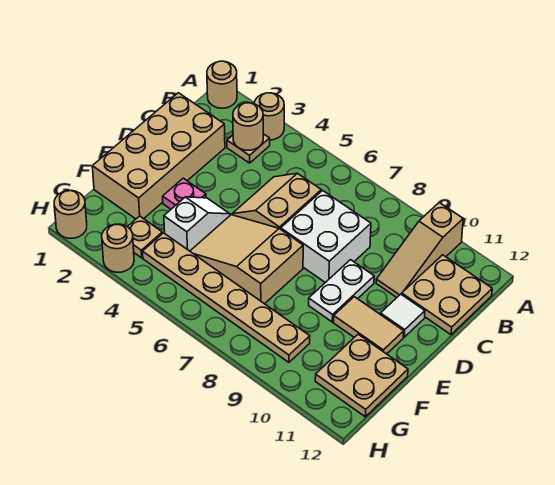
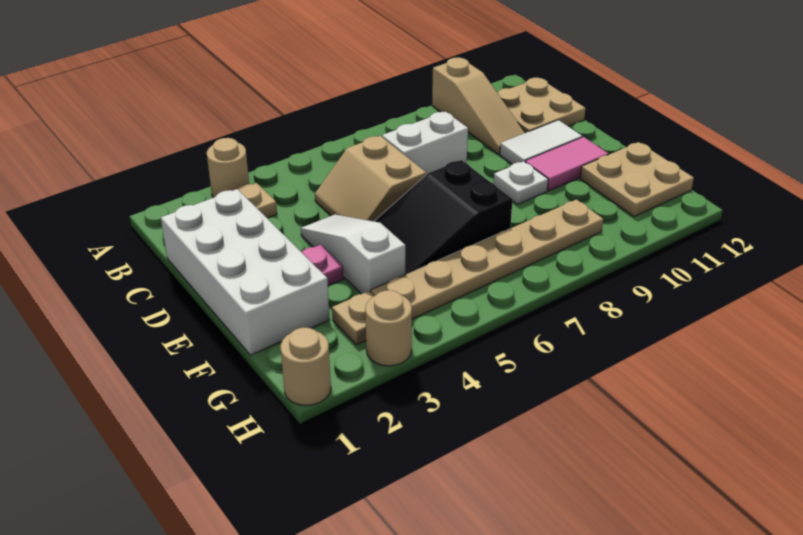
tan 1x1 round brick [207,61,237,108] -> none
tan 1x1 round brick [233,103,263,150] -> none
tan 2x4 brick [92,93,225,219] -> white 2x4 brick [161,189,330,355]
white 2x2 brick [281,191,371,283] -> white 1x2 brick [382,112,468,175]
white 1x2 plate [309,260,374,322] -> white 1x1 plate [493,161,548,204]
white 1x1 tile [380,294,425,337] -> white 1x2 tile [500,120,582,164]
white 1x2 slope [164,197,230,251] -> white 1x3 slope [301,214,405,294]
tan 2x3 slope [190,215,303,304] -> black 2x3 slope [374,160,513,274]
tan 1x2 tile [334,297,404,354] -> pink 1x2 tile [525,137,608,191]

